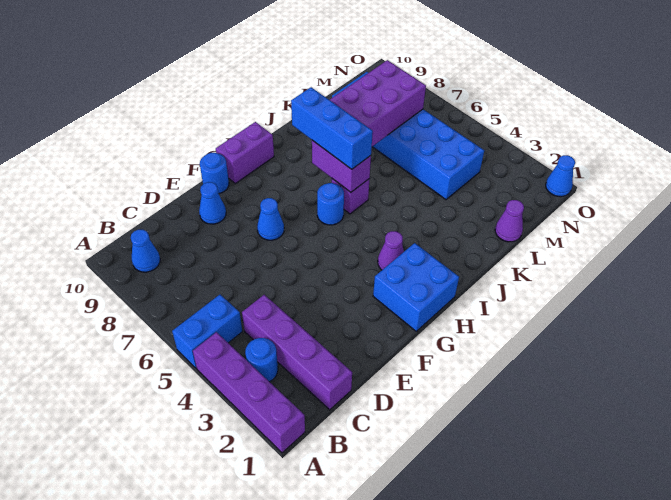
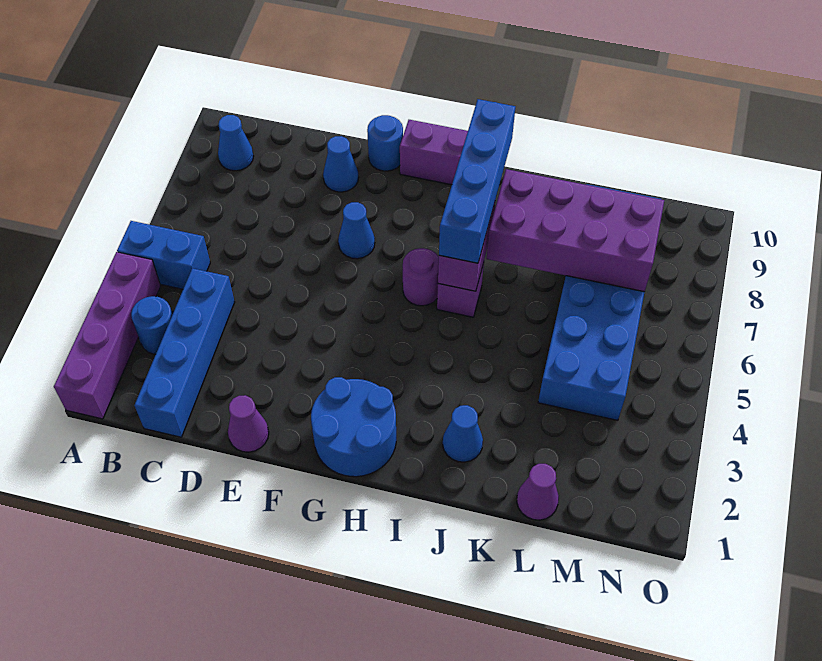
purple 1x4 brick [242,295,352,410] -> blue 1x4 brick [134,268,235,437]
blue 2x2 brick [373,243,459,331] -> blue 2x2 round brick [311,377,396,477]
purple 1x1 cone [378,231,404,270] -> purple 1x1 cone moved to [228,395,269,452]
blue 1x1 round brick [317,183,344,225] -> purple 1x1 round brick [403,248,439,306]
blue 1x3 brick [291,87,373,169] -> blue 1x4 brick [439,99,515,263]
blue 1x1 cone [546,155,575,197] -> blue 1x1 cone moved to [443,405,483,462]

